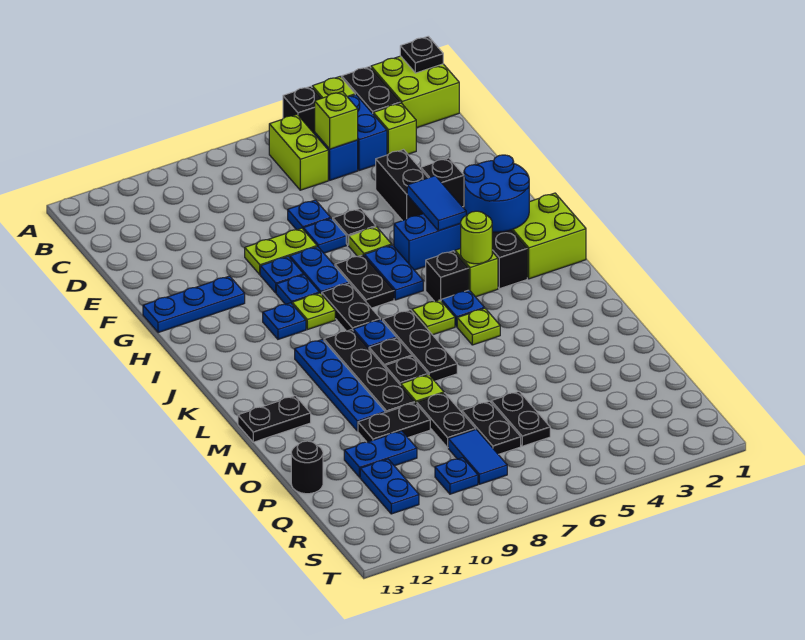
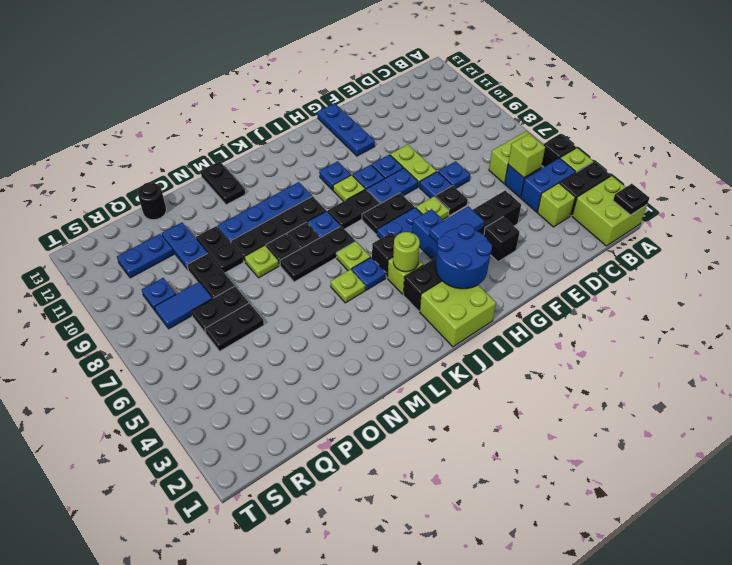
black 1x2 plate [417,393,476,448] -> black 1x2 plate turned to [187,253,235,299]

